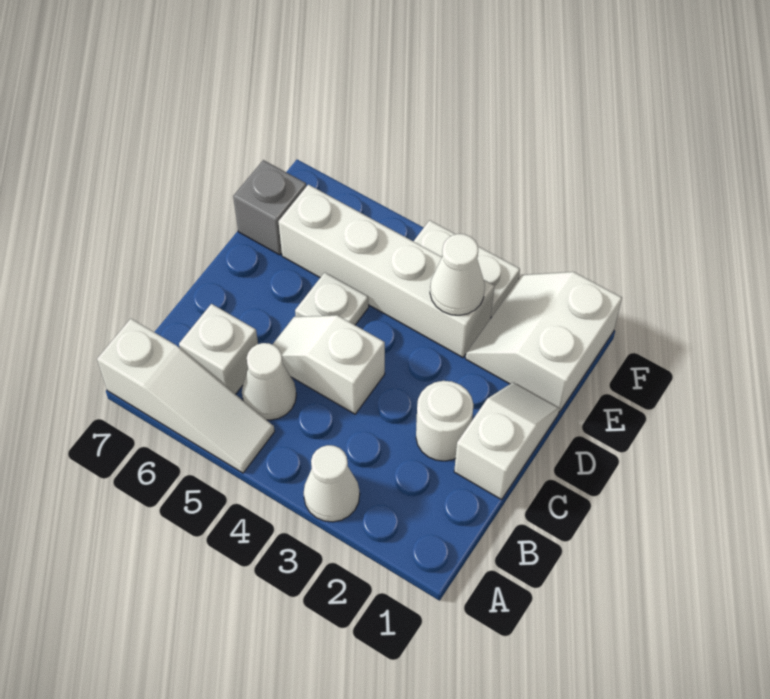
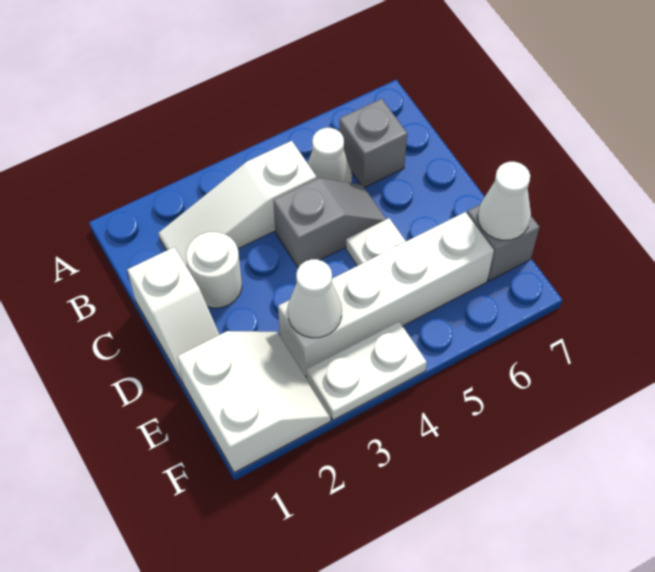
white 1x1 cone [304,445,360,522] -> white 1x1 cone moved to [478,162,531,240]
white 1x3 slope [97,319,275,473] -> white 1x3 slope moved to [159,141,317,268]
white 1x1 brick [179,304,258,394] -> grey 1x1 brick [339,99,407,188]
white 1x2 slope [272,315,385,414] -> grey 1x2 slope [273,178,386,268]

